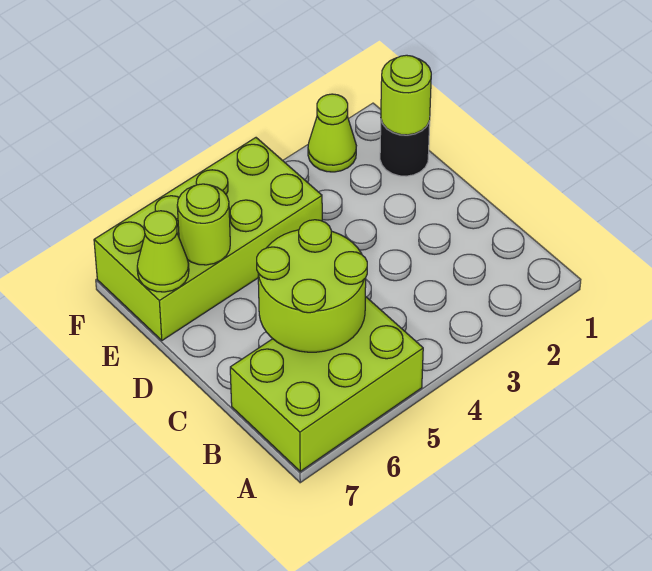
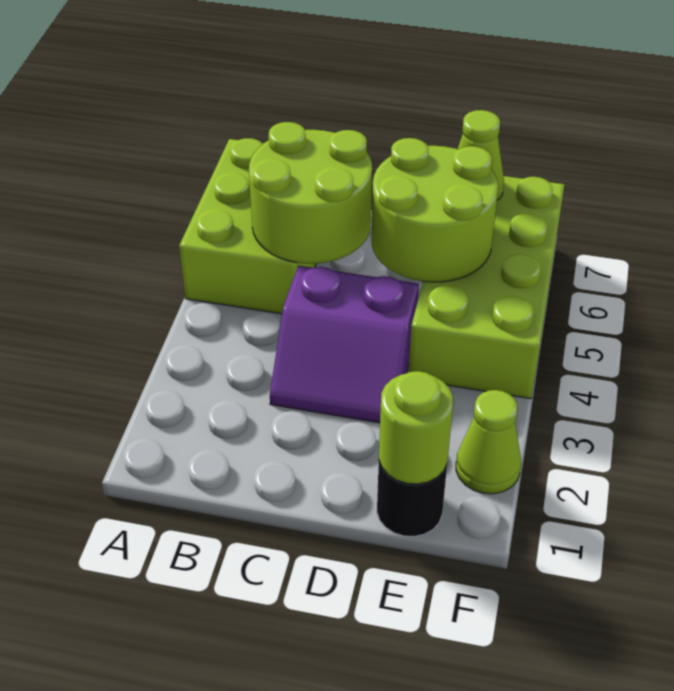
none -> purple 2x2 slope [270,266,419,423]
lime 1x1 round brick [177,184,230,265] -> lime 2x2 round brick [371,138,498,282]

